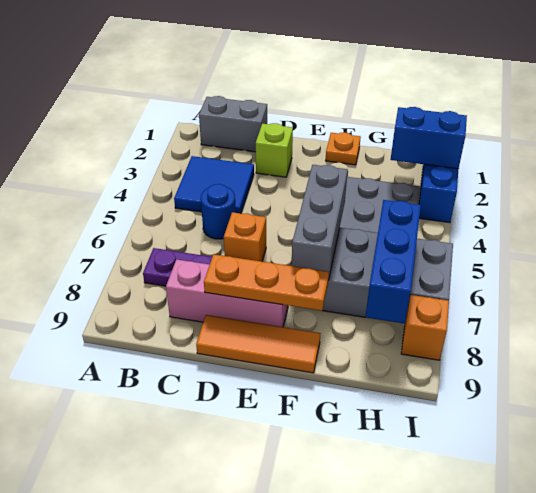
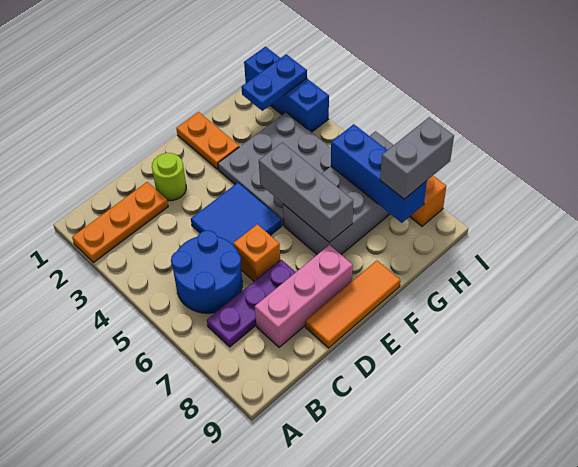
grey 1x2 brick [199,96,267,152] -> grey 1x2 brick moved to [380,117,454,199]
blue 2x2 tile [174,156,254,213] -> blue 2x2 tile moved to [191,183,282,246]
blue 1x1 round brick [201,184,236,239] -> blue 2x2 round brick [171,230,242,313]
lime 1x1 brick [256,123,293,177] -> lime 1x1 round brick [152,153,186,201]
orange 1x3 plate [204,254,329,311] -> orange 1x3 plate moved to [72,182,168,262]
orange 1x1 plate [326,132,361,165] -> orange 1x2 plate [176,112,239,169]
blue 1x2 brick [391,107,467,169] -> blue 1x2 plate [241,54,307,111]

